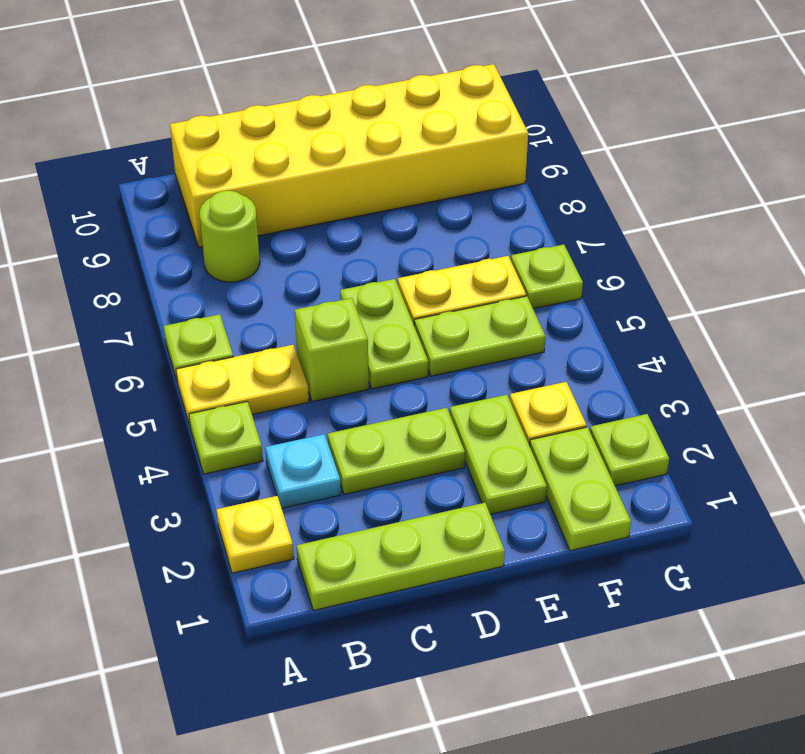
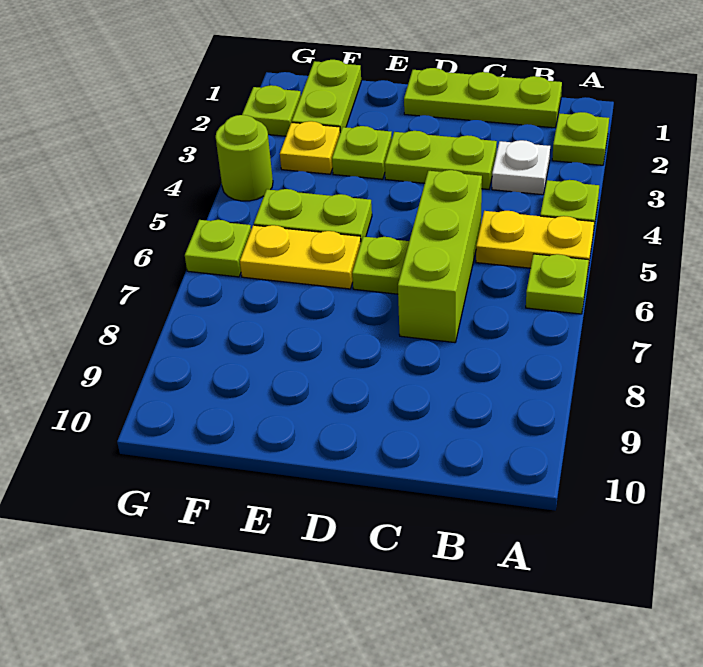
yellow 1x1 plate [216,496,294,573] -> lime 1x1 plate [552,112,609,165]
cyan 1x1 plate [265,434,341,508] -> white 1x1 plate [492,140,550,195]
lime 1x1 round brick [199,190,260,282] -> lime 1x1 round brick moved to [216,115,273,201]
yellow 2x6 brick [170,64,528,247] -> none
lime 1x1 brick [295,298,369,402] -> lime 1x3 brick [398,170,482,343]
lime 1x2 plate [340,279,428,389] -> lime 1x1 plate [352,237,409,294]
lime 1x2 plate [450,395,547,514] -> lime 1x1 plate [332,126,392,179]

